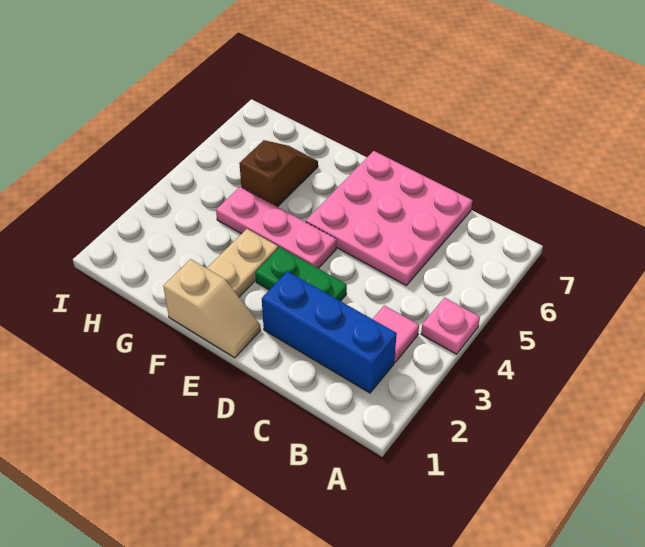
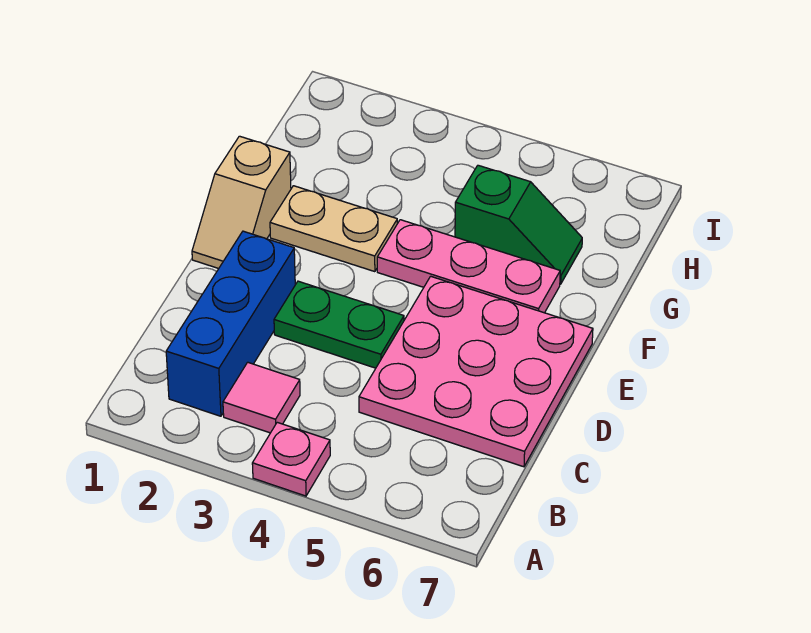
green 1x2 plate [255,247,347,301] -> green 1x2 plate turned to [274,281,404,368]
pink 1x3 plate [216,187,336,268] -> pink 1x3 plate turned to [377,220,560,313]
brown 1x2 slope [239,140,318,207] -> green 1x2 slope [455,165,582,284]

